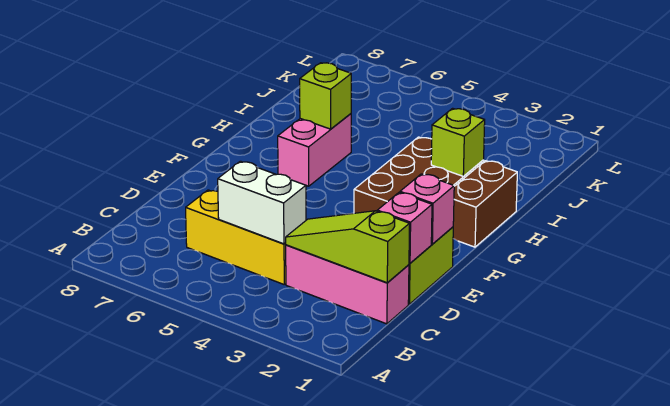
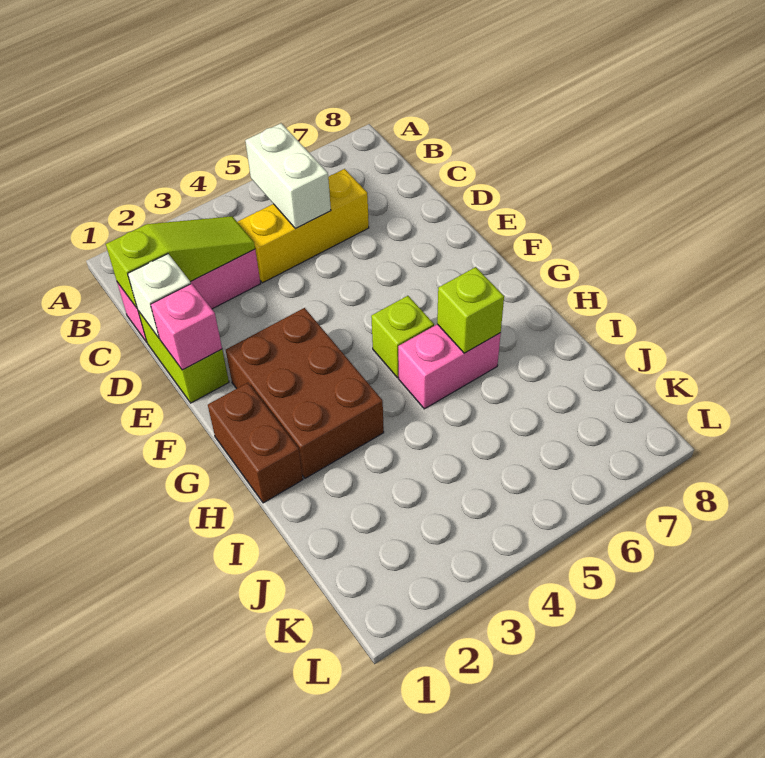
white 1x2 brick [218,161,306,244] -> white 1x2 brick turned to [245,123,331,228]
pink 1x1 brick [377,192,432,263] -> white 1x1 brick [128,254,191,339]
pink 1x2 brick [278,114,351,186] -> pink 1x2 brick turned to [398,324,501,409]
lime 1x1 brick [431,108,485,176] -> lime 1x1 brick moved to [371,296,434,378]

